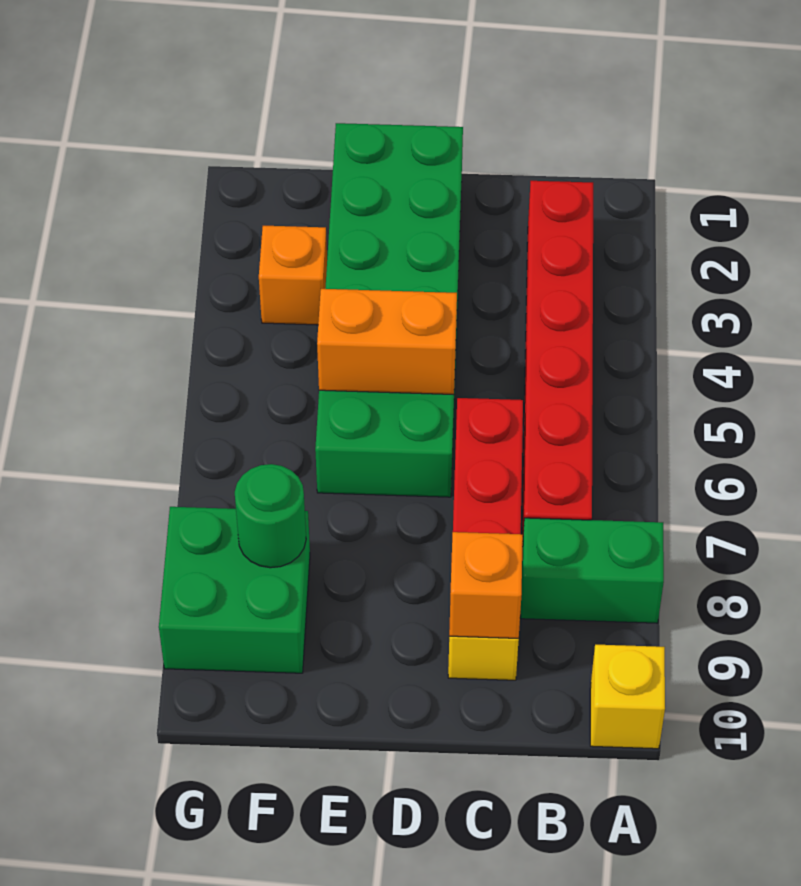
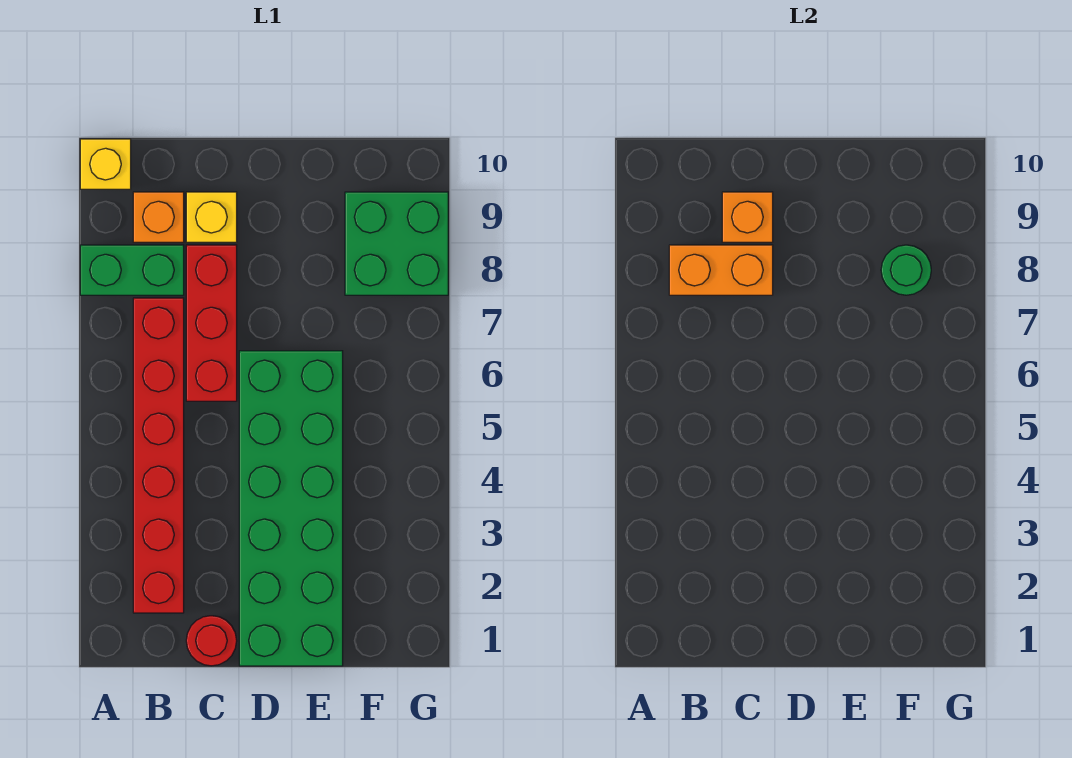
none -> red 1x1 round brick [186,616,237,666]
orange 1x2 brick [317,289,457,395] -> orange 1x2 brick moved to [669,245,773,295]
orange 1x1 brick [259,226,327,325] -> orange 1x1 brick moved to [133,192,184,242]

